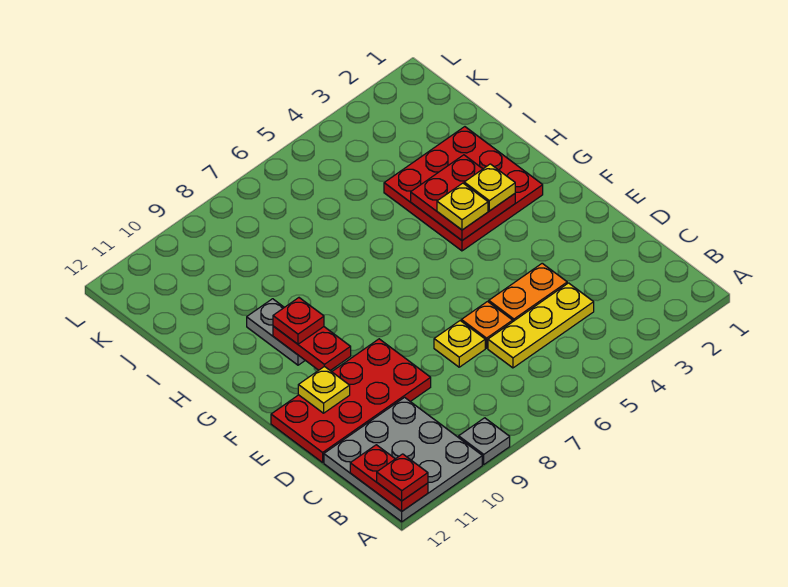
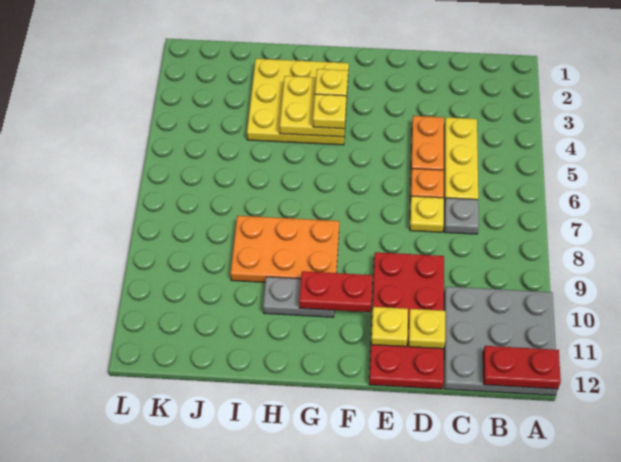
grey 1x1 plate [459,418,510,464] -> grey 1x1 plate moved to [444,198,479,234]
red 1x1 plate [377,454,428,501] -> none
none -> yellow 1x1 plate [408,309,445,349]
red 3x3 plate [384,127,543,251] -> yellow 3x3 plate [247,59,349,145]
red 2x2 plate [411,155,515,240] -> yellow 2x2 plate [280,76,348,137]
none -> orange 2x3 plate [230,216,339,282]
red 1x1 plate [273,298,324,344] -> none

